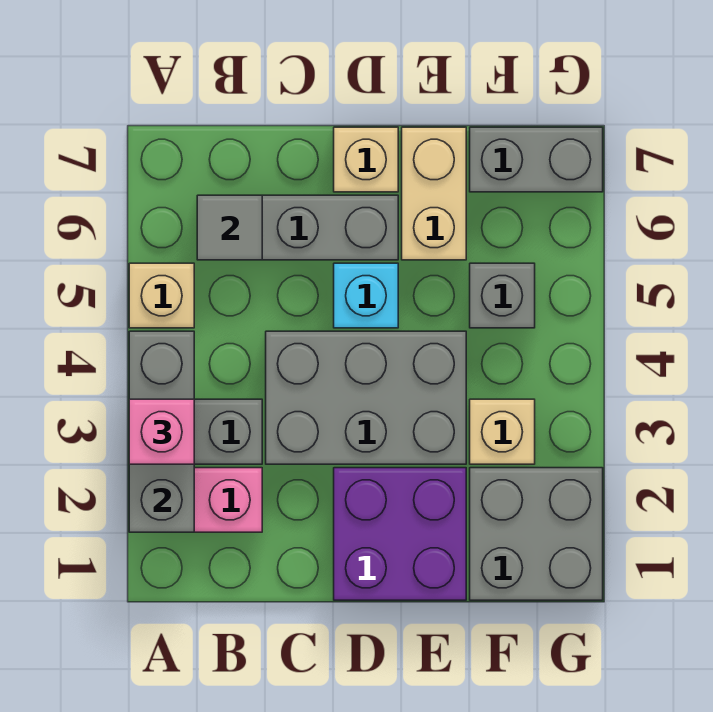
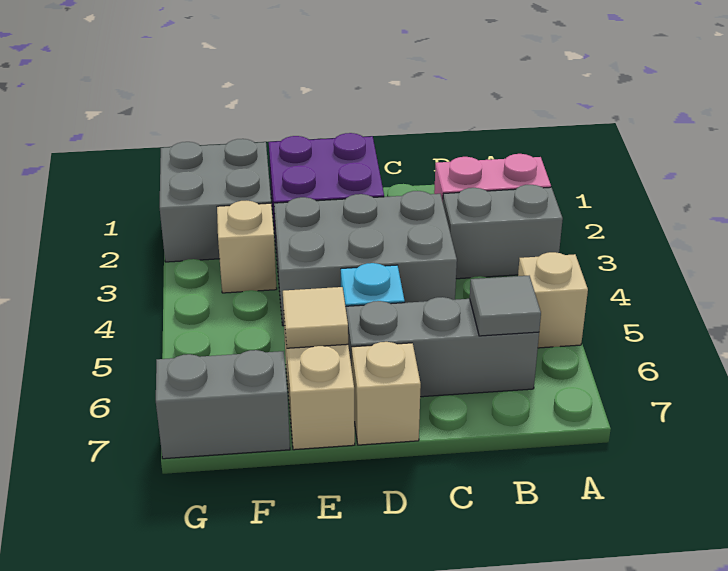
grey 1x3 brick [129,331,194,532] -> none
pink 1x1 brick [129,399,194,464] -> none
none -> tan 1x1 tile [283,287,348,348]
grey 1x1 brick [470,263,535,328] -> none

